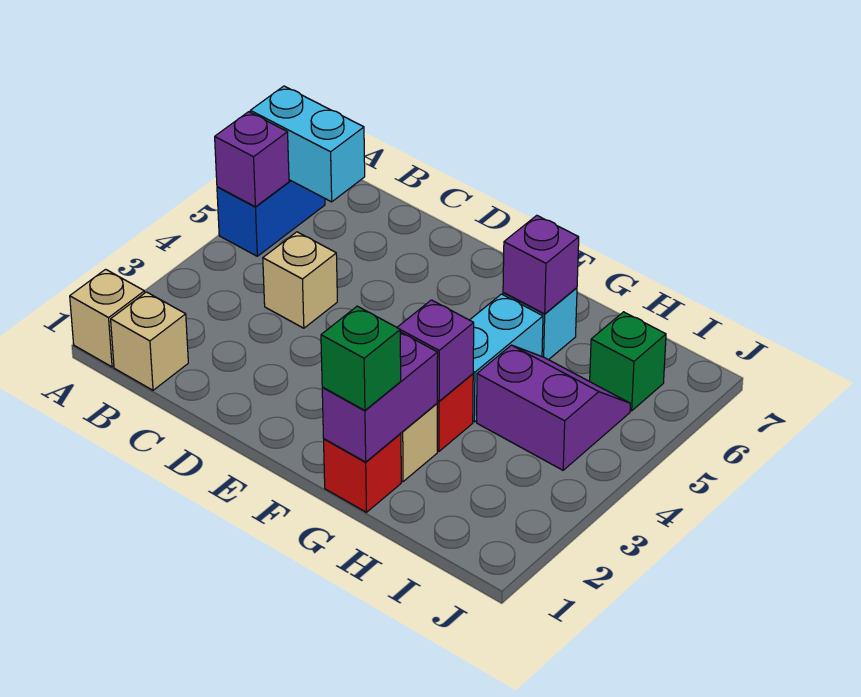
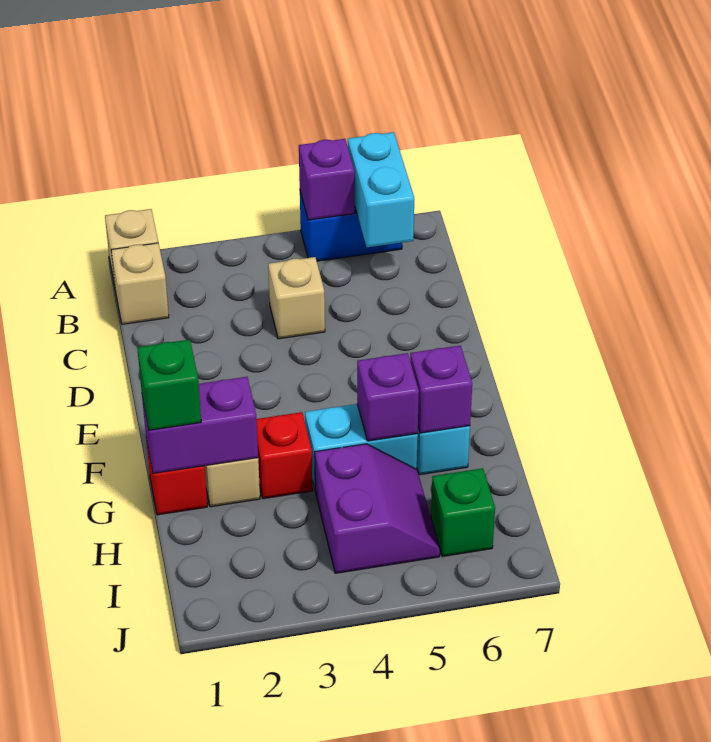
purple 1x1 brick [397,300,474,401] -> purple 1x1 brick moved to [357,353,419,441]

